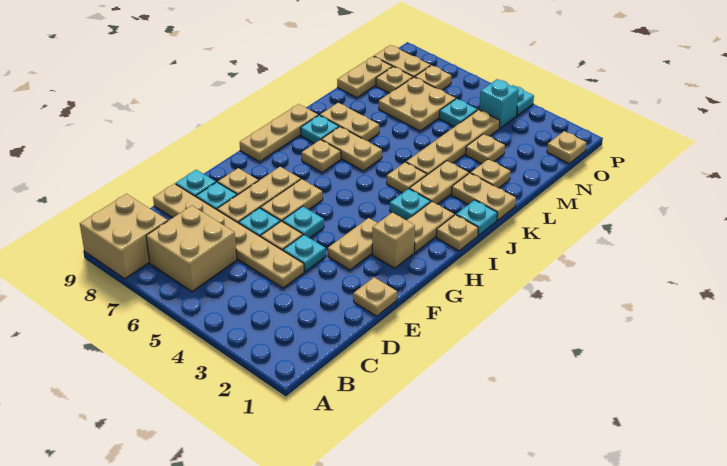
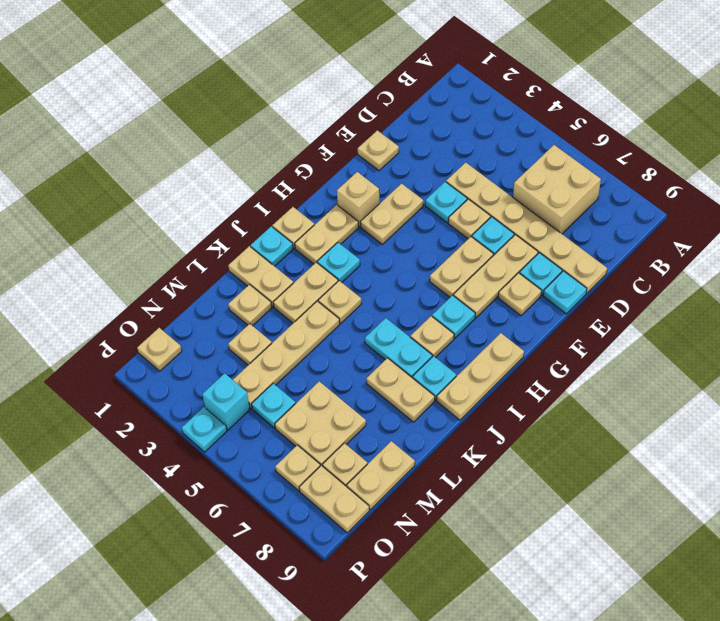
tan 2x2 brick [80,194,168,279] -> none
cyan 1x1 plate [282,206,324,238] -> cyan 1x1 plate moved to [432,295,475,338]
tan 1x2 plate [321,127,382,171] -> cyan 1x2 plate [365,318,432,378]

